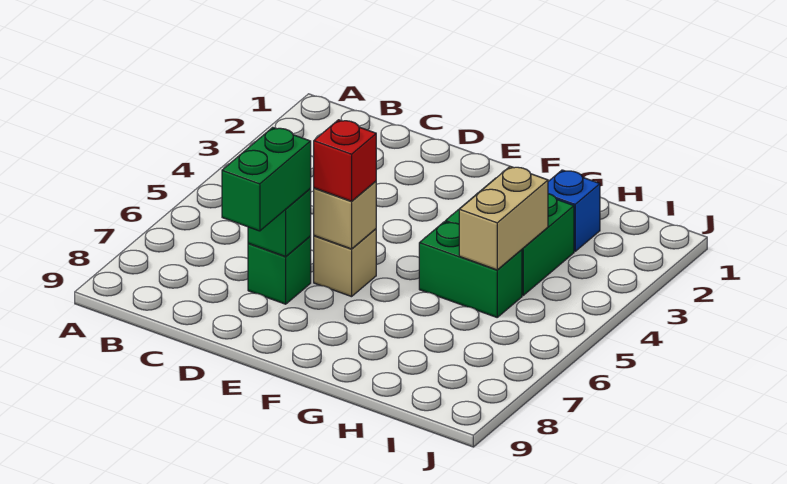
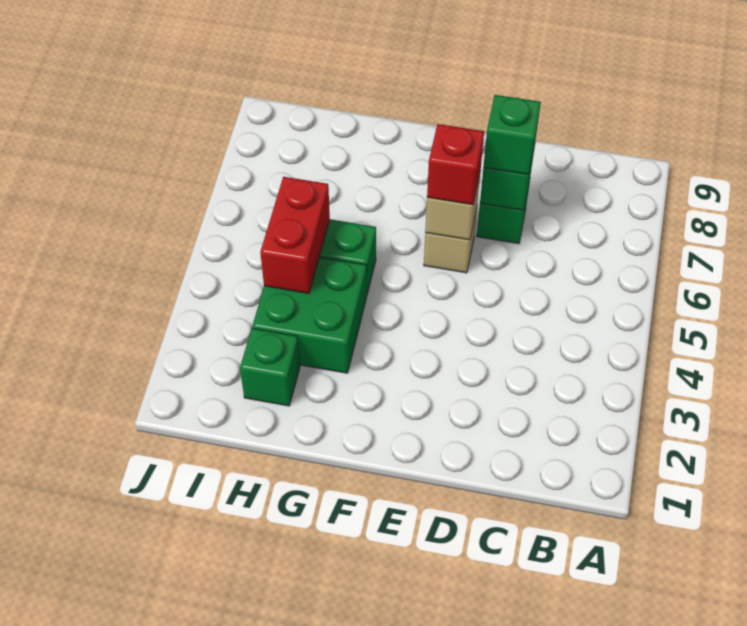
green 1x2 brick [222,127,311,231] -> green 1x1 brick [483,95,541,175]
blue 1x1 brick [548,170,600,251] -> green 1x1 brick [240,328,300,406]
tan 1x2 brick [459,166,548,270] -> red 1x2 brick [260,177,330,293]

